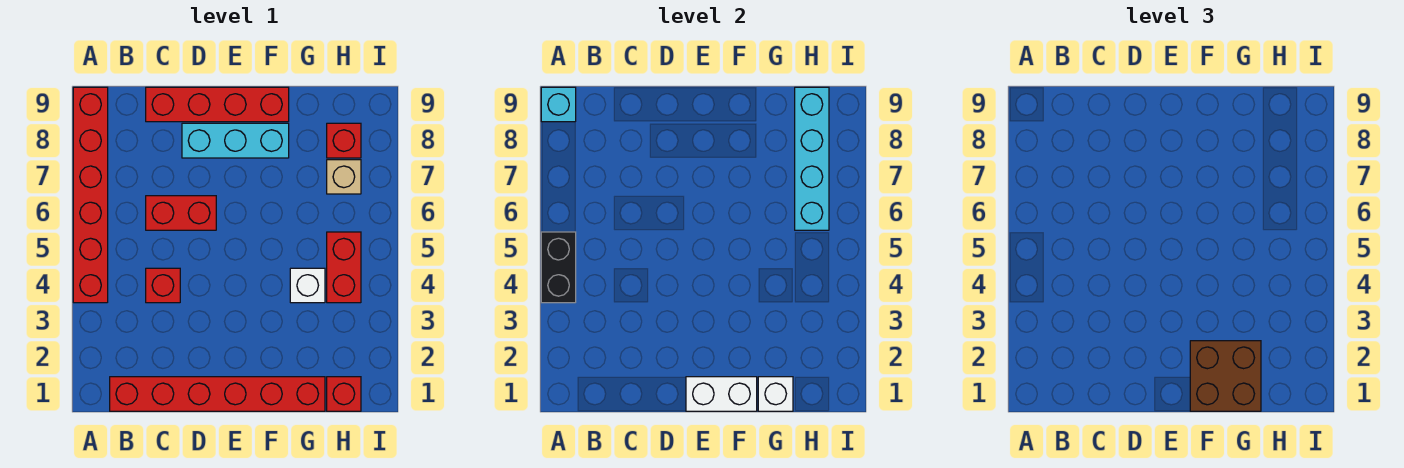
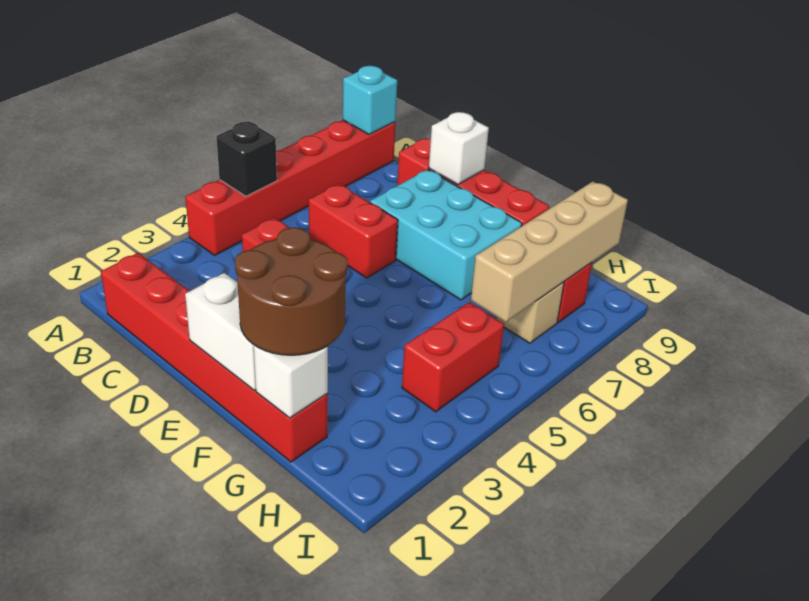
black 1x2 brick [541,232,576,303] -> black 1x1 brick [216,121,277,196]
cyan 1x3 brick [182,123,289,158] -> cyan 2x3 brick [370,170,522,300]
brown 2x2 brick [1190,341,1261,411] -> brown 2x2 round brick [235,227,348,355]
white 1x1 brick [290,268,325,303] -> white 1x1 brick moved to [429,112,489,185]
red 1x1 brick [327,377,361,411] -> none
cyan 1x4 brick [795,87,829,230] -> tan 1x4 brick [471,182,628,322]

